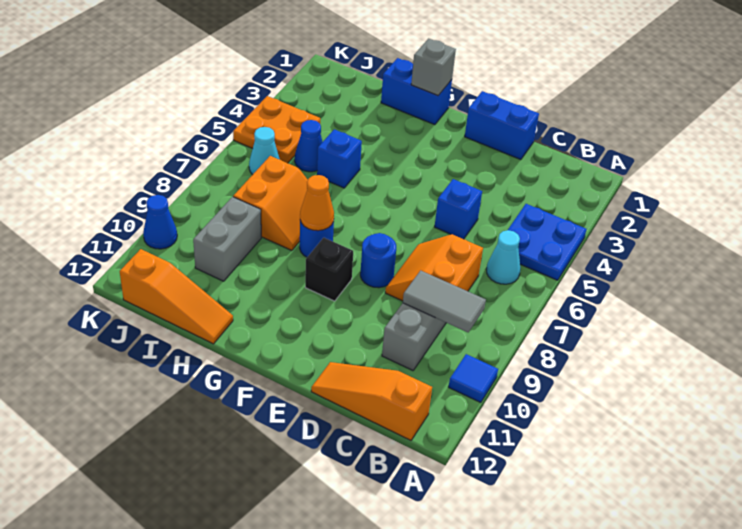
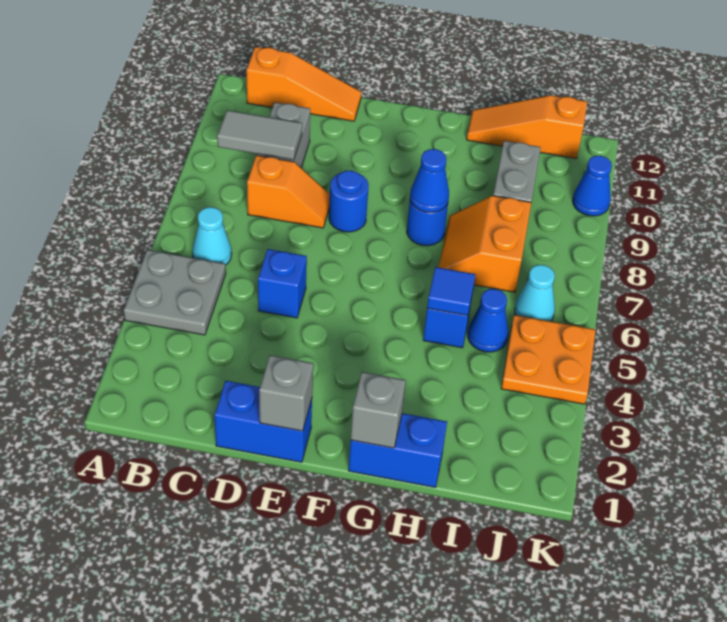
blue 2x2 plate [508,204,586,280] -> grey 2x2 plate [124,250,226,335]
blue 1x1 tile [449,354,498,403] -> blue 1x1 tile moved to [427,267,475,316]
orange 2x2 slope [385,234,483,301] -> orange 1x2 slope [247,155,330,228]
none -> grey 1x1 brick [259,355,313,431]
black 1x1 brick [305,238,353,301] -> none
orange 1x1 cone [300,175,334,231] -> blue 1x1 cone [410,149,449,213]

